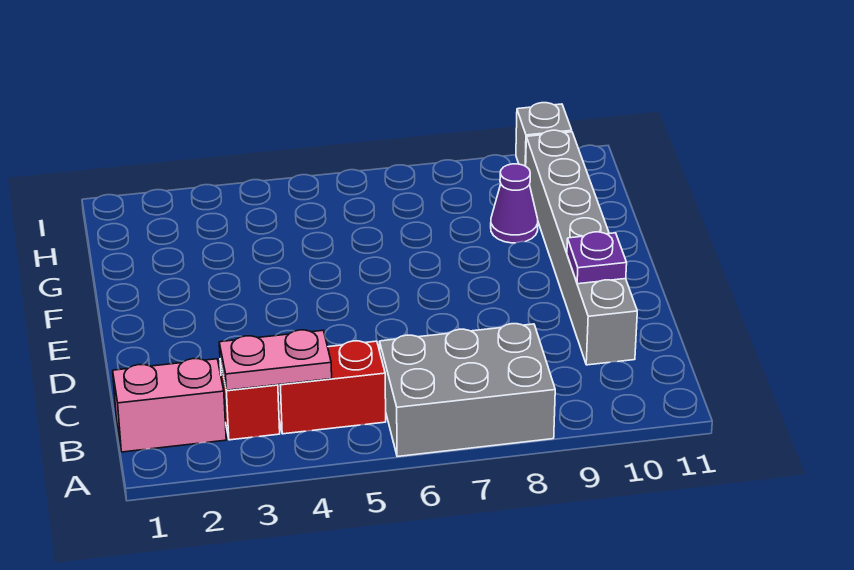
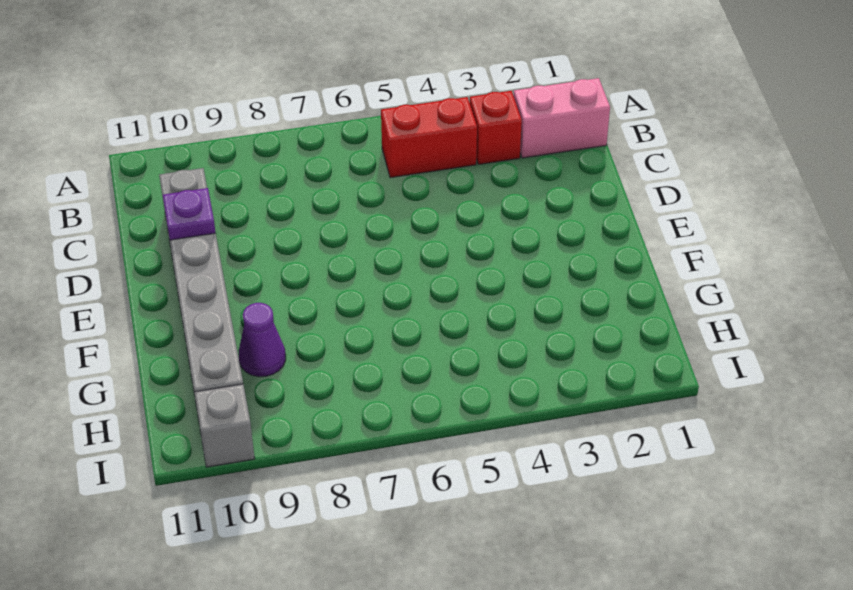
grey 2x3 brick [380,324,555,457] -> none
pink 1x2 plate [219,330,332,390] -> none

